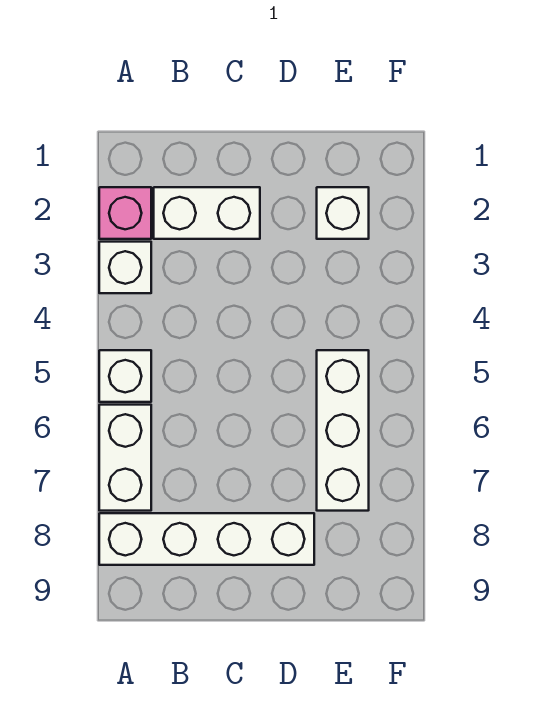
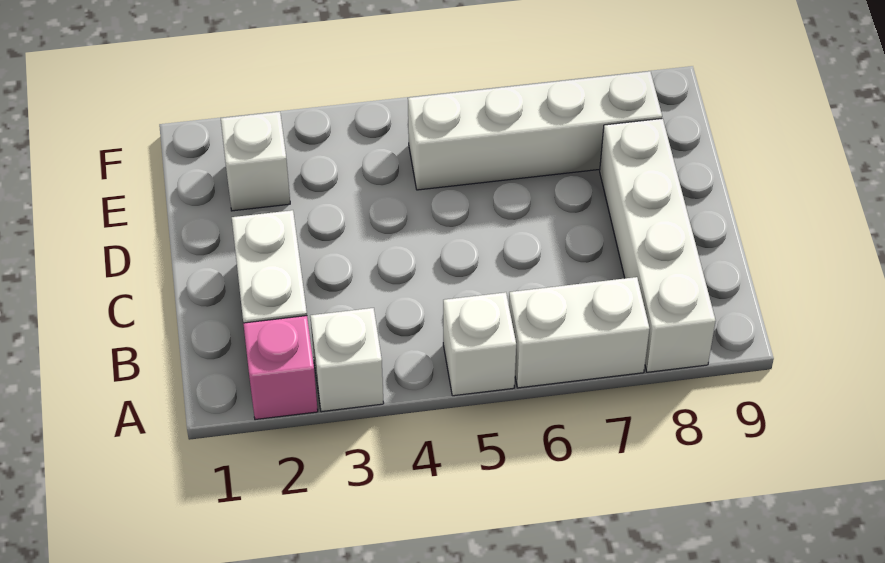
white 1x3 brick [317,350,369,511] -> white 1x4 brick [408,71,662,190]

